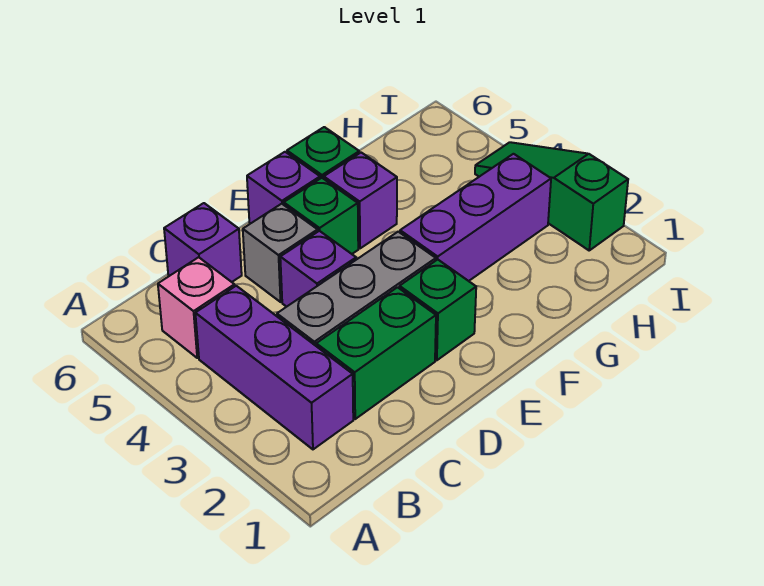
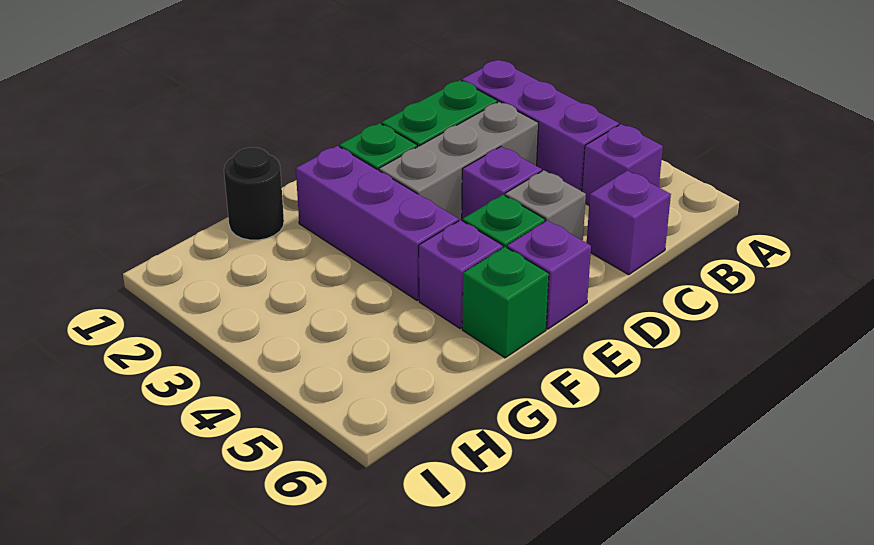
pink 1x1 brick [158,257,235,358] -> purple 1x1 brick [582,124,663,205]
purple 1x3 brick [400,154,551,281] -> purple 1x3 brick turned to [296,146,459,300]
none -> black 1x1 round brick [224,147,284,240]
green 1x3 slope [475,142,628,250] -> none

